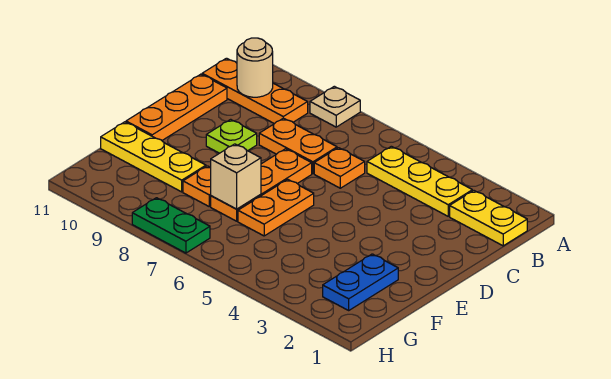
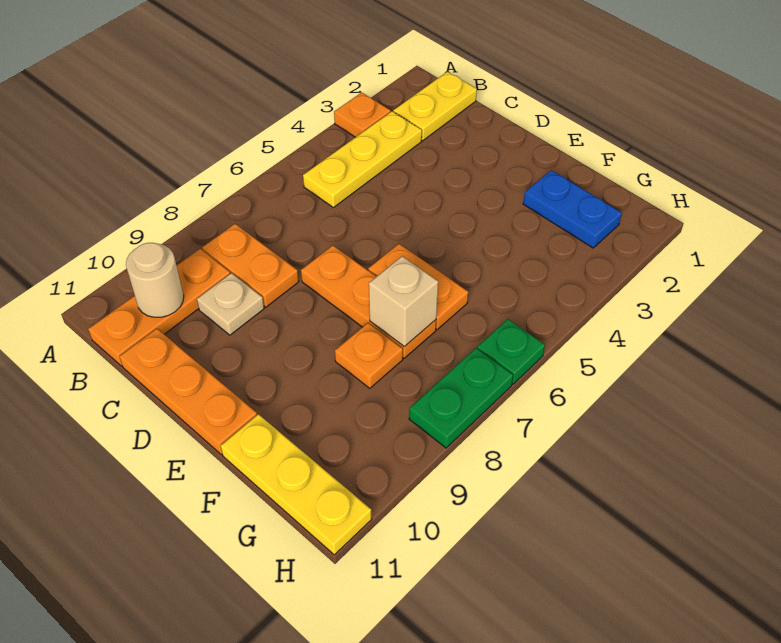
tan 1x1 plate [310,86,360,127] -> tan 1x1 plate moved to [197,273,264,335]
orange 1x1 plate [314,148,365,188] -> orange 1x1 plate moved to [334,92,391,137]
orange 1x2 plate [259,118,337,174] -> orange 1x2 plate turned to [202,224,299,307]
lime 1x1 plate [206,119,257,153] -> none
yellow 1x3 plate [101,122,206,192] -> yellow 1x3 plate turned to [221,414,372,555]
none -> green 1x1 plate [477,319,545,384]

